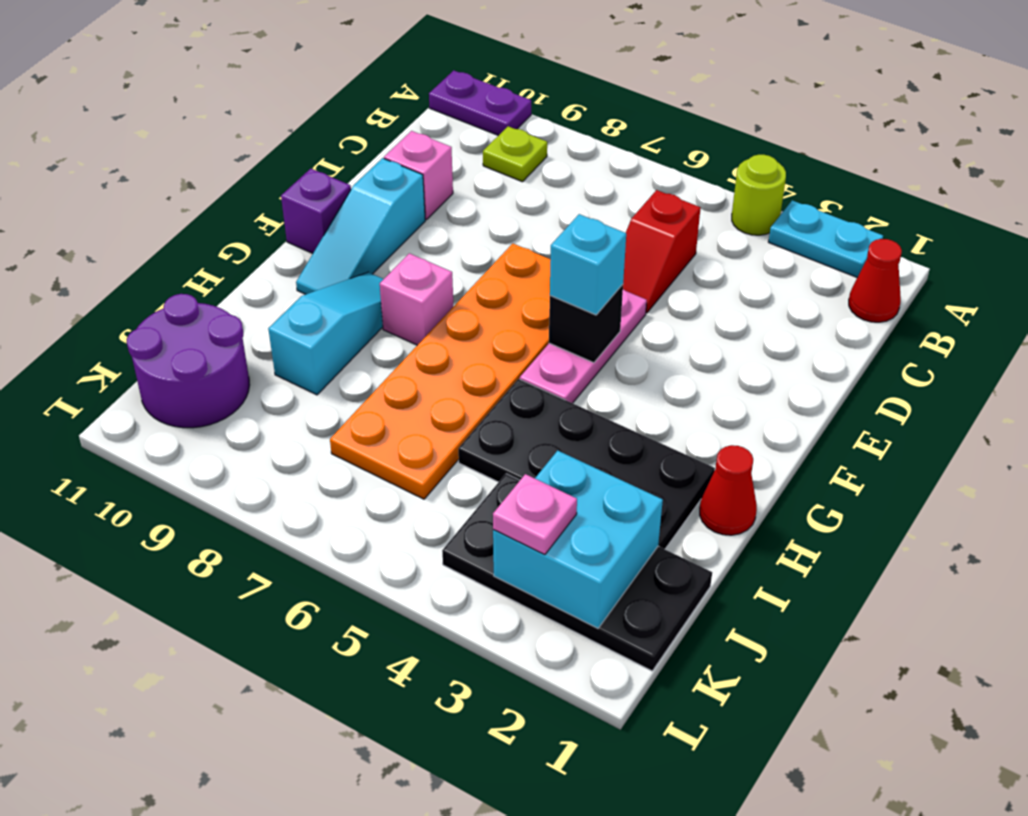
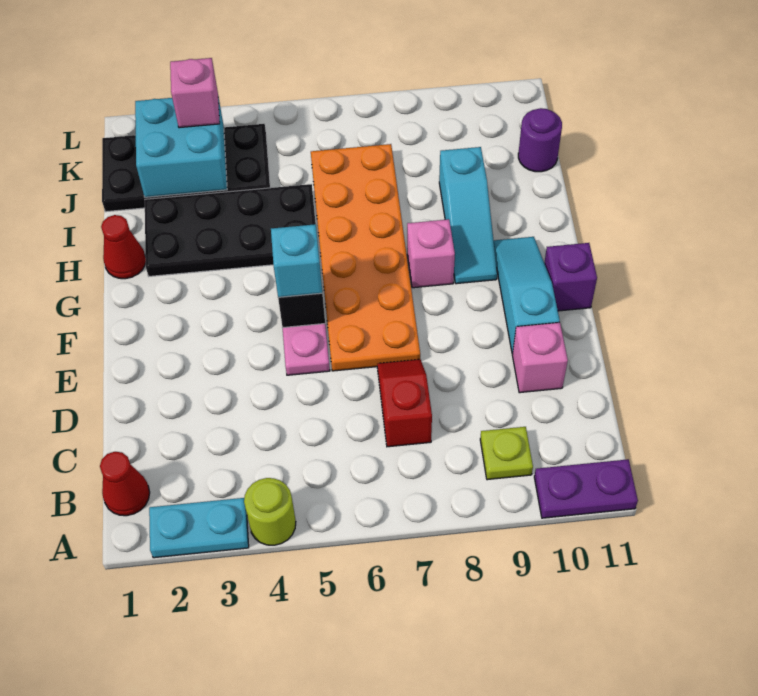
red 1x2 slope [623,190,701,313] -> red 1x2 slope moved to [377,359,432,447]
purple 2x2 round brick [127,294,249,428] -> purple 1x1 round brick [518,108,562,172]
pink 1x1 plate [493,474,577,555] -> pink 1x1 brick [170,58,220,128]

